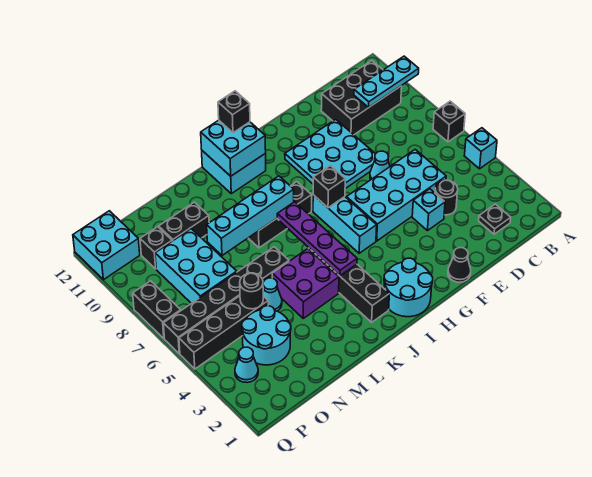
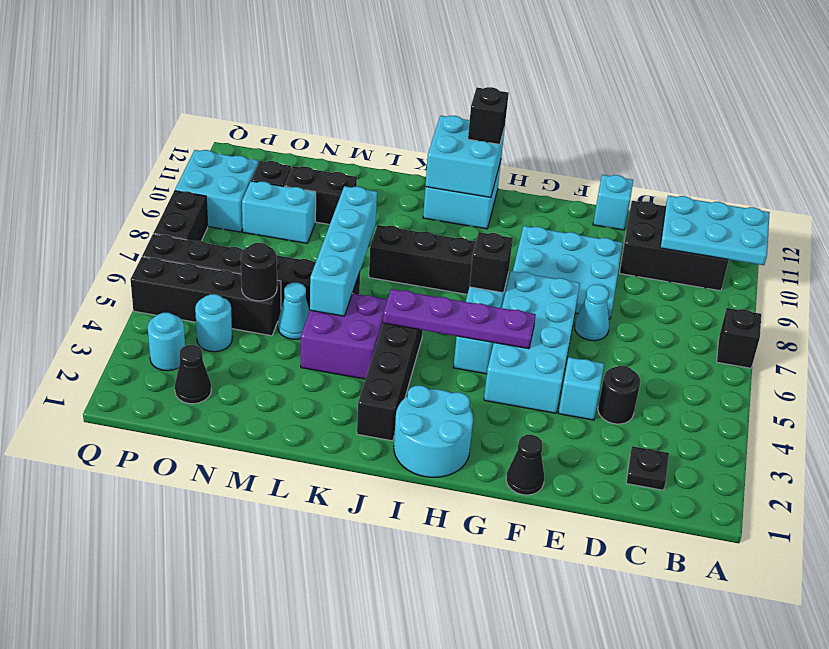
cyan 1x1 brick [464,128,497,169] -> cyan 1x1 brick moved to [593,175,633,230]
cyan 1x3 plate [354,56,419,108] -> cyan 2x3 plate [660,196,770,265]
cyan 2x4 brick [347,150,446,241] -> cyan 2x4 brick turned to [484,271,580,413]
purple 1x4 plate [277,202,357,276] -> purple 1x4 plate turned to [383,289,536,349]
cyan 1x4 brick [207,176,294,255] -> cyan 1x4 brick turned to [310,186,377,316]
cyan 2x2 round brick [242,306,291,365] -> cyan 1x1 round brick [195,294,232,352]
cyan 2x3 brick [155,229,237,303] -> cyan 1x2 brick [242,181,316,243]
none -> black 1x1 cone [175,345,211,404]
cyan 1x1 cone [235,347,258,383] -> cyan 1x1 round brick [148,313,185,371]
cyan 2x2 brick [73,211,140,280] -> cyan 2x2 brick moved to [175,150,258,232]

